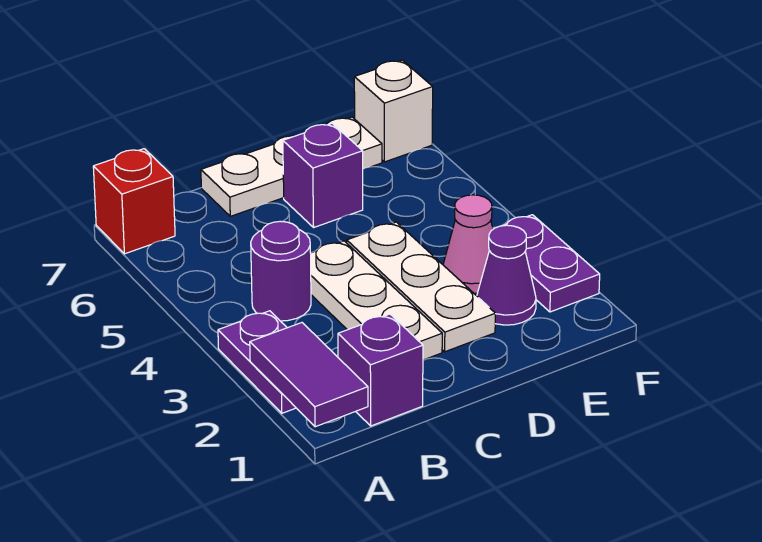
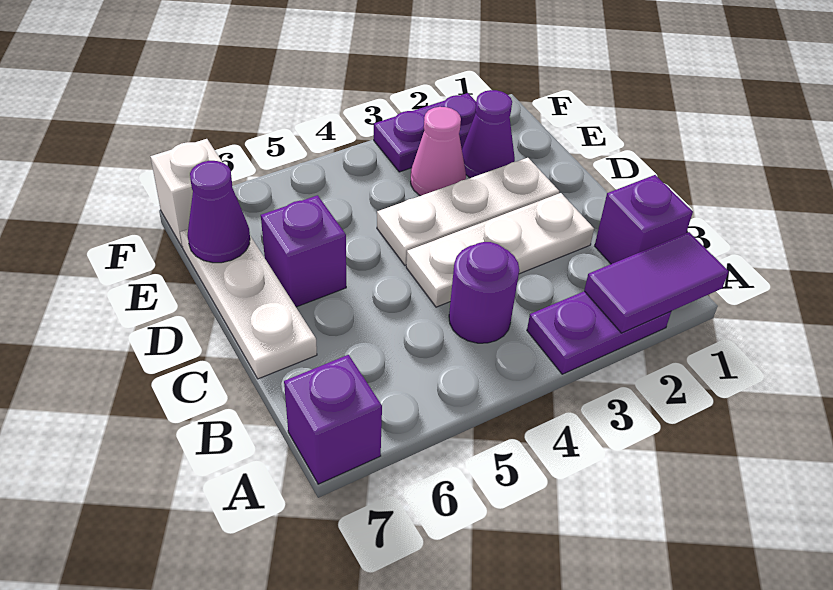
red 1x1 brick [93,149,175,254] -> purple 1x1 brick [284,355,382,484]
none -> purple 1x1 cone [187,161,250,263]

